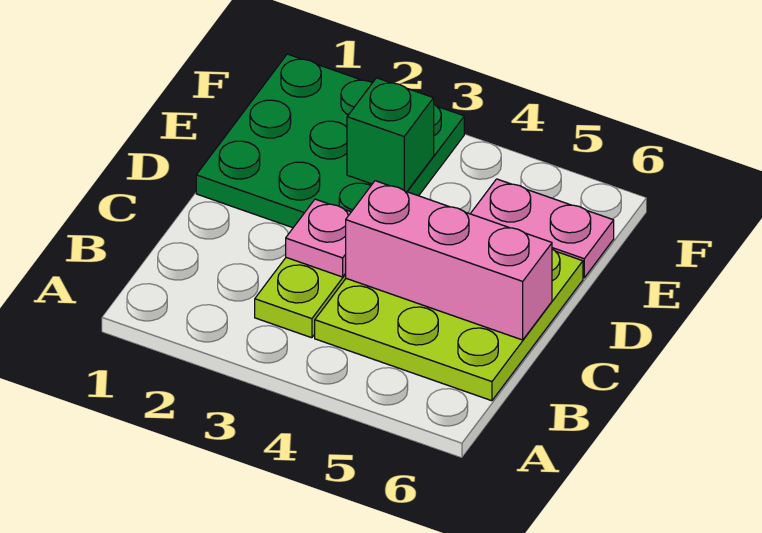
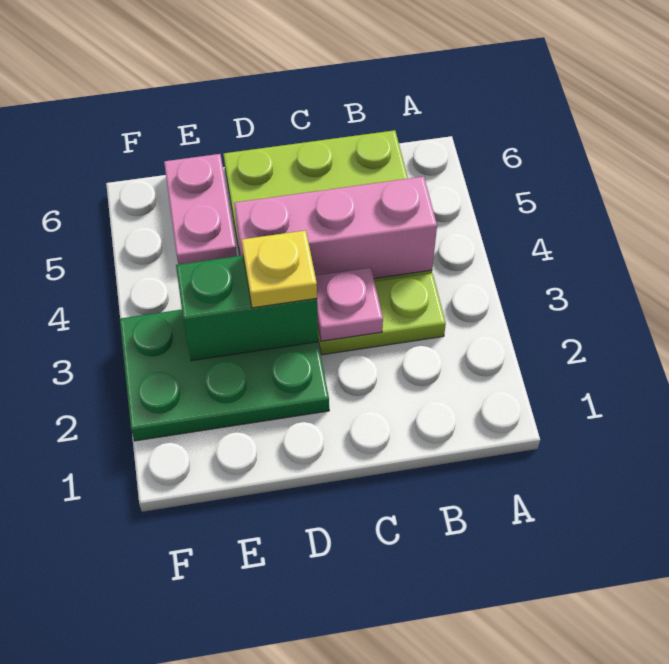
pink 1x3 brick [346,181,552,340] -> pink 1x3 brick turned to [234,176,437,279]
green 3x3 plate [196,54,464,228] -> green 2x3 plate [120,310,329,441]
none -> yellow 1x1 plate [242,230,317,308]
green 1x1 brick [347,78,434,192] -> green 1x2 brick [176,255,318,361]

